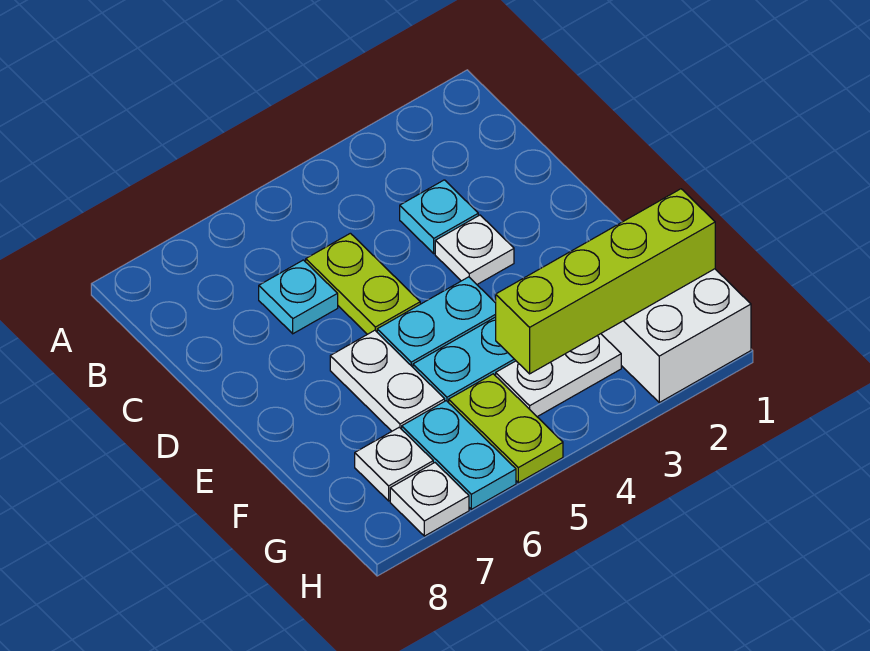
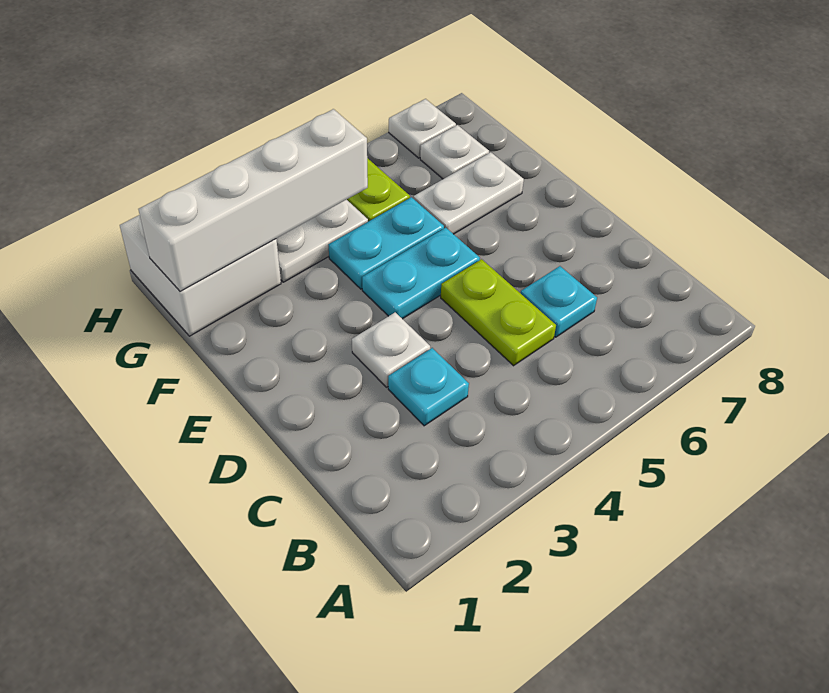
white 1x2 plate [330,330,445,431] -> white 1x2 plate turned to [413,152,524,234]
lime 1x4 brick [496,189,715,374] -> white 1x4 brick [138,109,368,291]
cyan 1x2 plate [402,401,516,509] -> none

